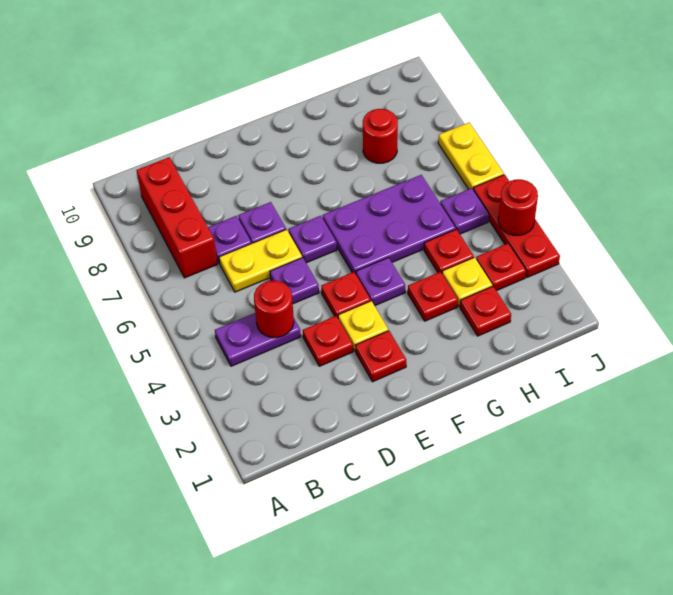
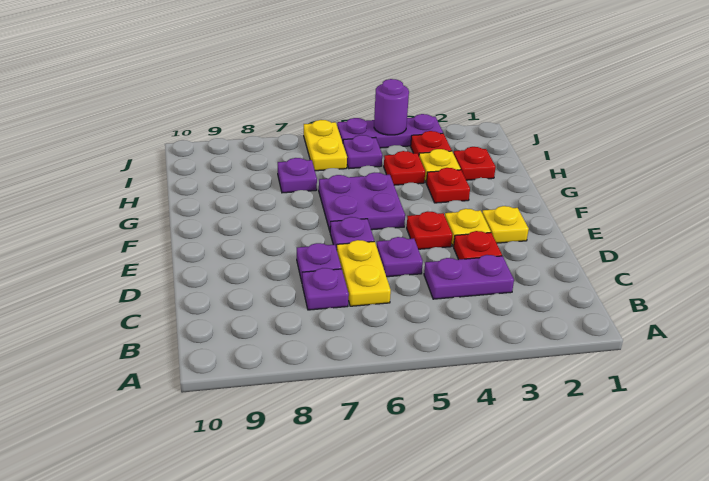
purple 1x2 plate [215,313,301,366] -> purple 1x2 plate turned to [424,255,514,299]
red 1x3 brick [136,157,218,278] -> none
red 1x1 round brick [254,281,294,338] -> none
red 1x1 plate [355,331,406,382] -> yellow 1x1 plate [482,206,529,243]
purple 1x1 plate [356,258,405,306] -> purple 1x1 plate moved to [278,158,317,193]
purple 2x3 plate [323,175,456,274] -> purple 2x2 plate [319,173,405,231]
red 1x1 round brick [363,109,398,163] -> none
red 1x3 plate [473,175,560,277] -> purple 1x3 plate [337,114,443,148]
red 1x1 round brick [498,179,538,235] -> purple 1x1 round brick [374,79,409,135]
yellow 1x2 plate [438,123,504,189] -> yellow 1x2 plate turned to [304,120,347,171]

